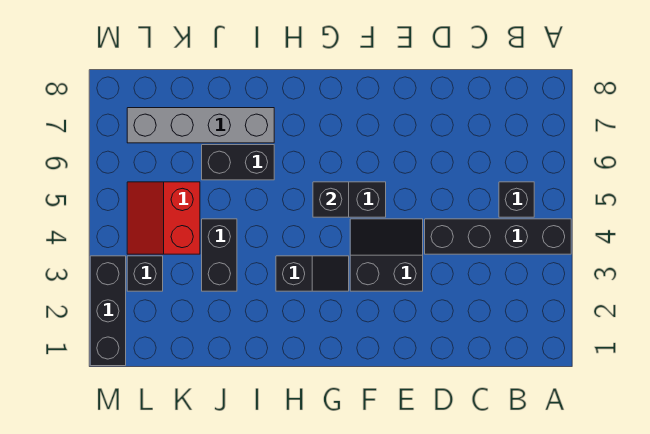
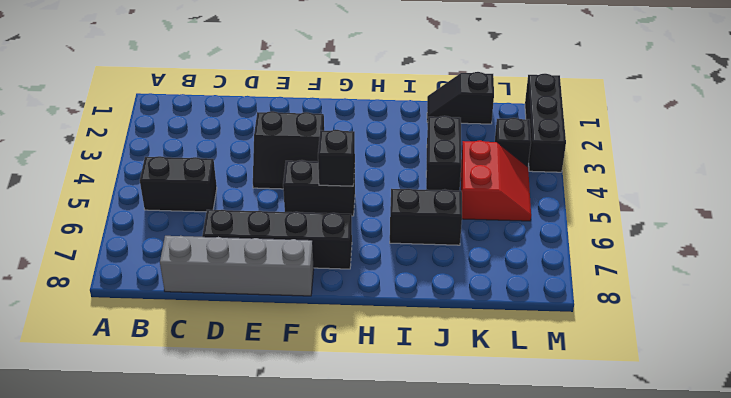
black 1x4 brick [425,219,571,254] -> black 1x4 brick moved to [202,210,352,269]
black 1x1 brick [499,182,534,217] -> black 1x2 brick [140,156,217,212]
black 1x2 slope [276,256,349,291] -> black 1x2 slope moved to [427,72,494,124]
grey 1x4 brick [127,108,274,143] -> grey 1x4 brick moved to [160,236,314,296]

